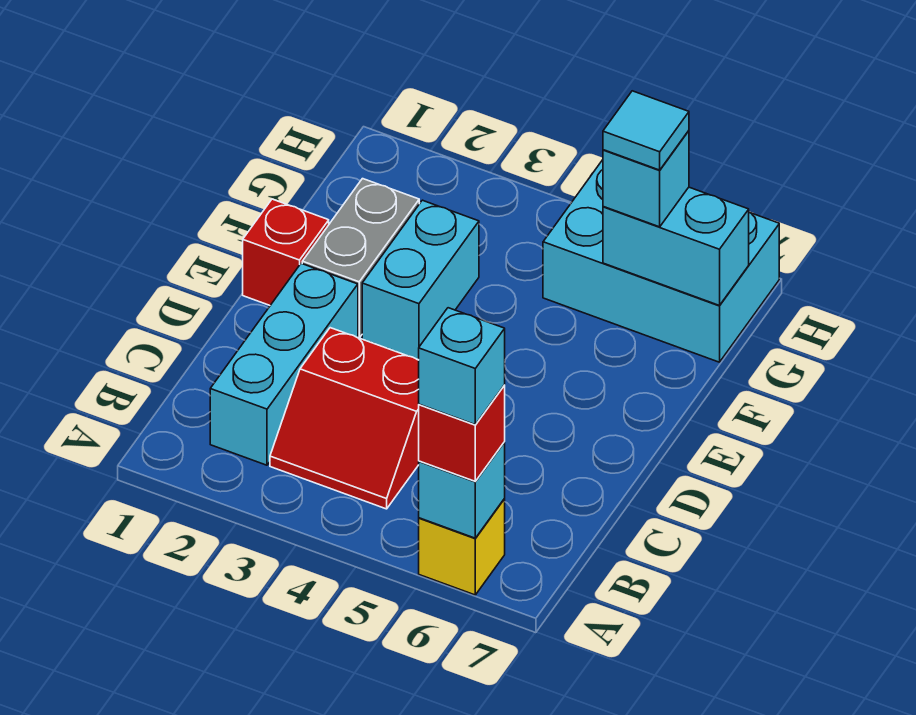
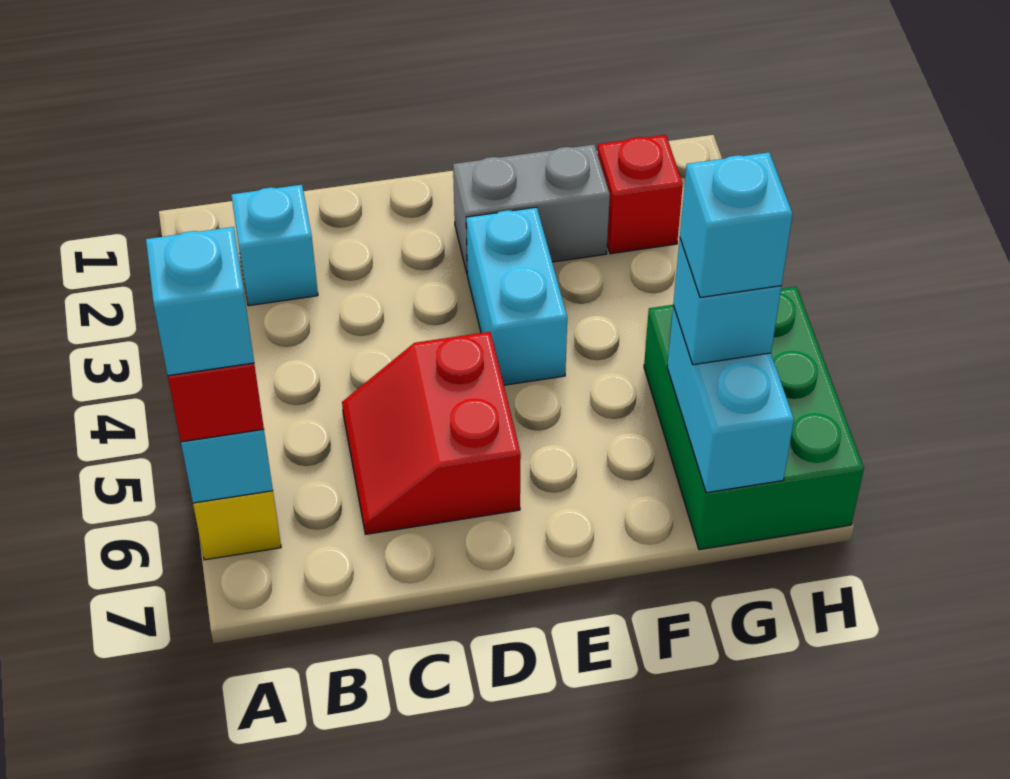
cyan 1x3 brick [210,263,358,465] -> cyan 1x1 brick [231,185,318,306]
red 2x2 slope [270,328,419,509] -> red 2x2 slope moved to [342,332,521,534]
red 1x1 brick [243,199,329,305] -> red 1x1 brick moved to [597,135,683,254]
cyan 1x2 brick [362,200,479,360] -> cyan 1x2 brick turned to [466,207,567,385]
cyan 2x3 brick [543,160,779,362] -> green 2x3 brick [644,287,864,550]
cyan 1x1 tile [603,91,689,170] -> cyan 1x1 brick [680,152,792,297]

